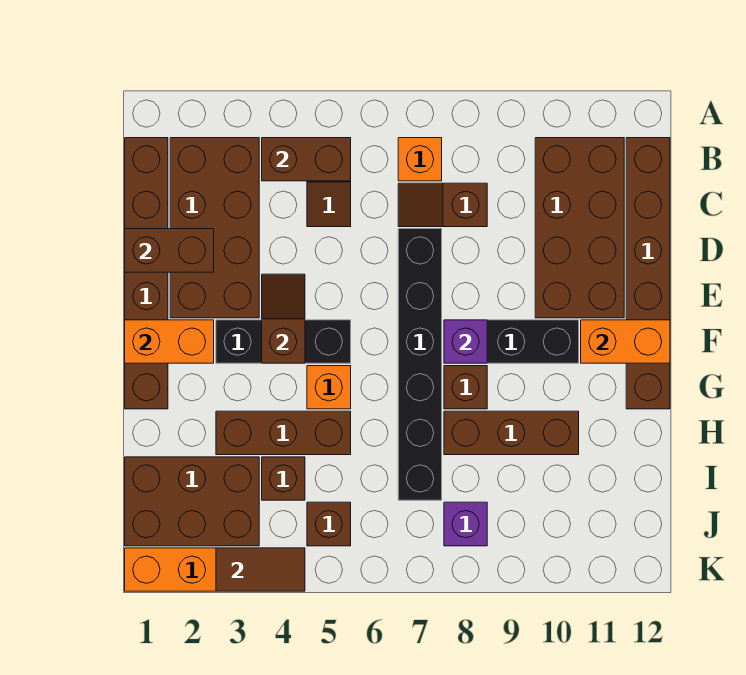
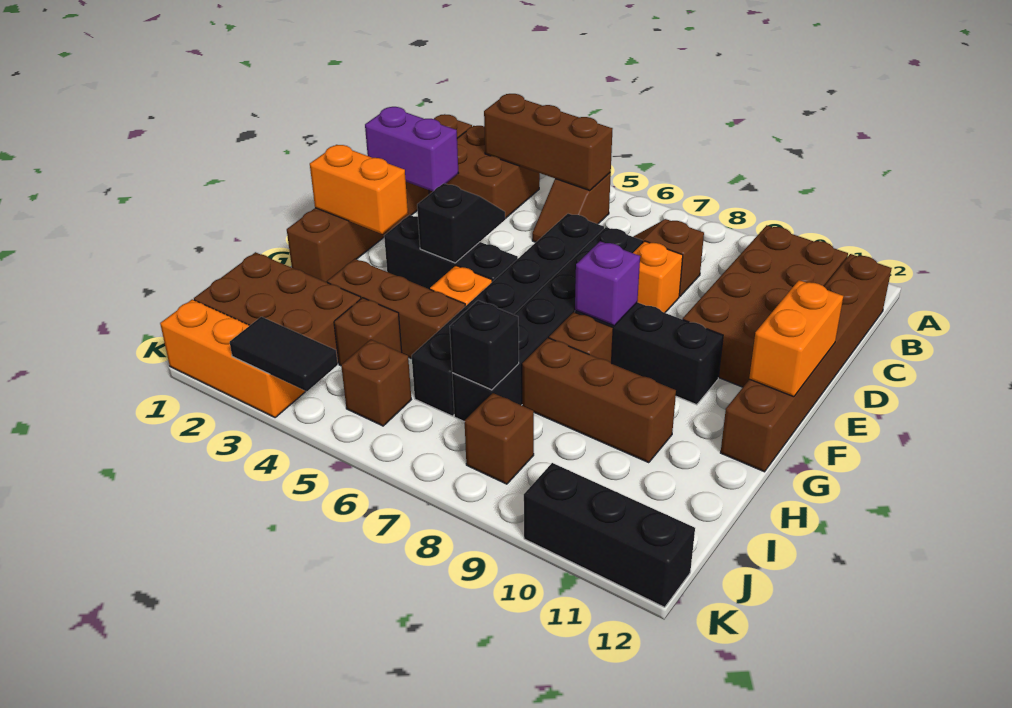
brown 2x4 brick [170,138,259,318] -> brown 2x2 brick [429,126,540,219]
brown 1x2 brick [262,138,351,181] -> brown 1x3 brick [484,94,612,191]
orange 1x1 brick [398,138,442,181] -> orange 1x1 brick moved to [633,241,683,313]
brown 1x2 brick [125,229,214,272] -> purple 1x2 brick [365,107,458,191]
none -> black 1x6 brick [412,214,604,416]
brown 1x2 slope [262,274,305,363] -> black 1x2 slope [417,183,505,263]
orange 1x2 brick [581,320,670,363] -> orange 1x2 brick turned to [749,280,843,397]
none -> black 1x1 brick [450,300,519,390]
purple 1x1 brick [444,502,487,546] -> brown 1x1 brick [465,393,534,484]
brown 1x2 tile [216,548,305,591] -> black 1x2 tile [230,317,338,391]
none -> black 1x3 brick [524,463,695,607]

